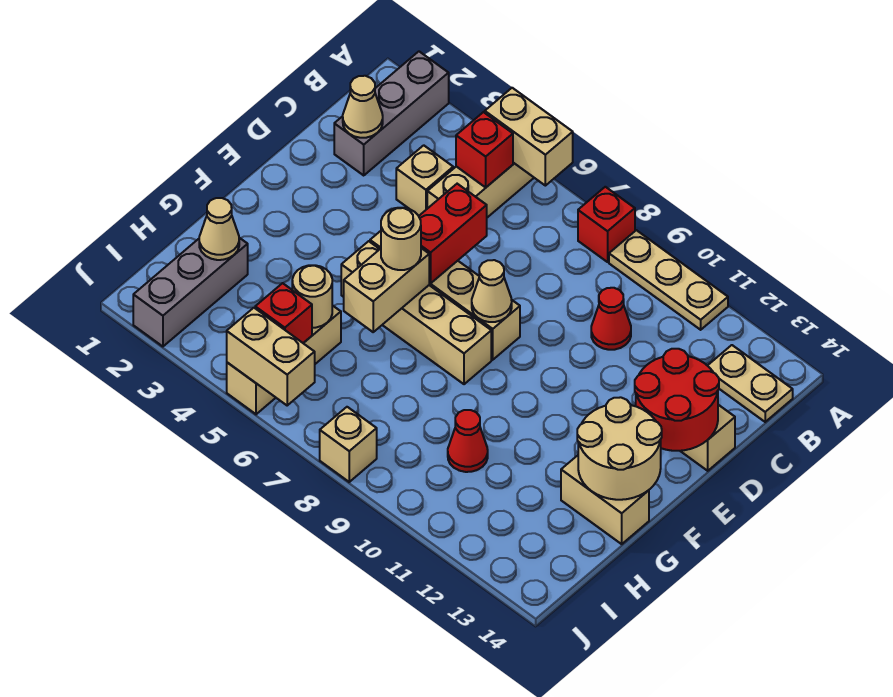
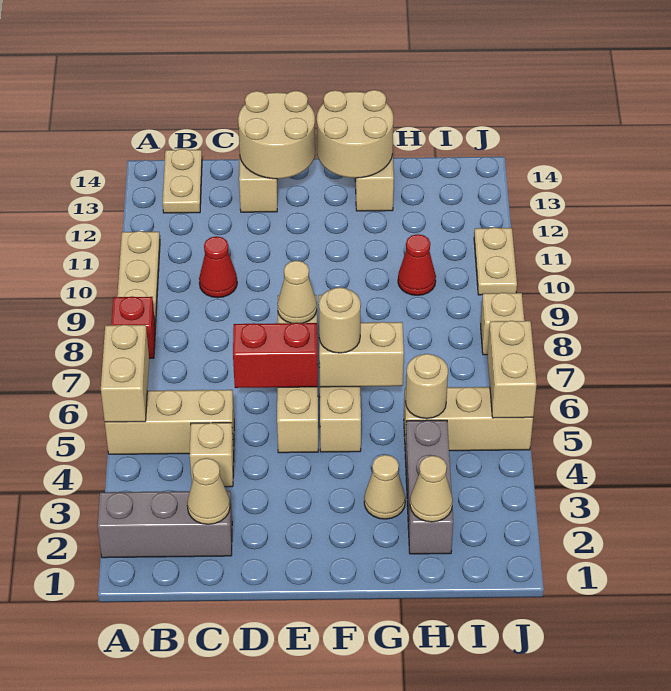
red 1x1 brick [456,112,513,187] -> none
red 2x2 round brick [635,349,719,451] -> tan 2x2 round brick [238,91,315,179]
none -> tan 1x1 cone [364,455,405,519]
grey 1x3 brick [133,238,248,346] -> grey 1x3 brick turned to [405,420,453,554]
red 1x1 brick [255,283,312,343] -> none
none -> tan 1x2 plate [474,227,517,295]

